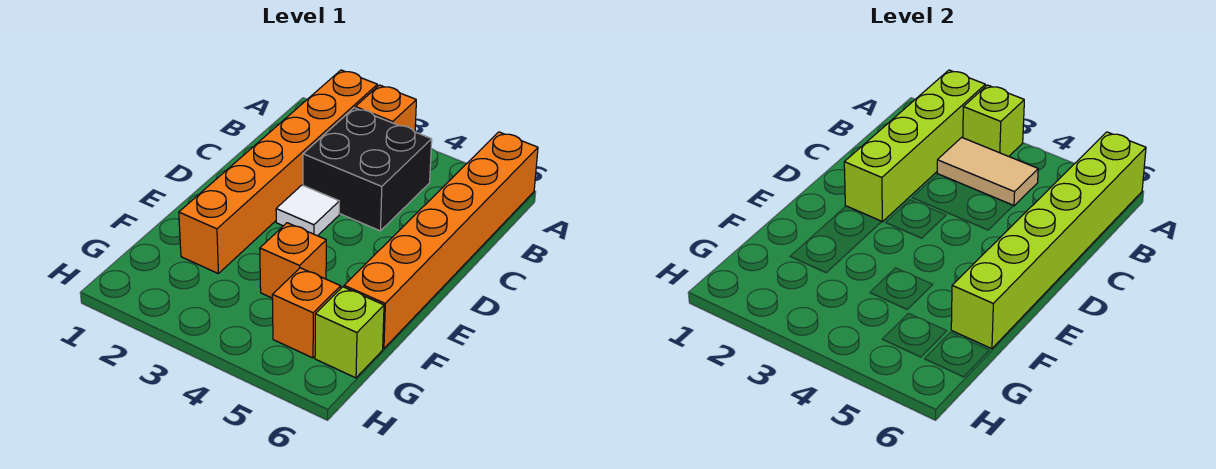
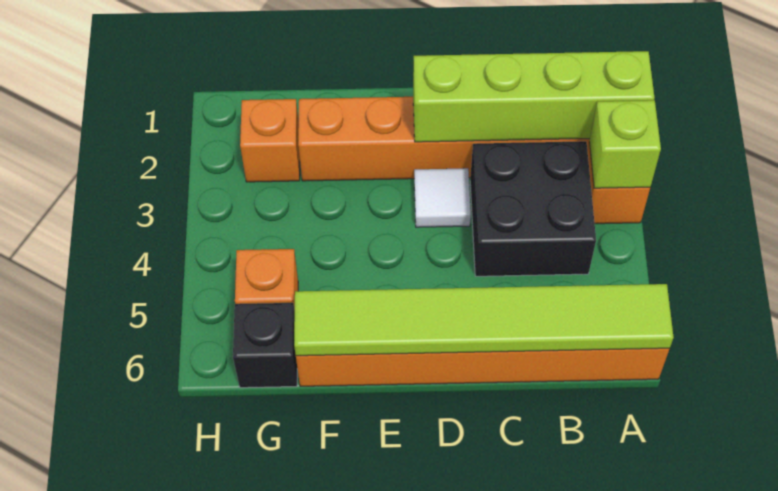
lime 1x6 brick [951,132,1146,349] -> lime 1x6 tile [294,284,674,356]
tan 1x2 tile [937,137,1038,206] -> none
orange 1x1 brick [260,223,326,298] -> orange 1x1 brick moved to [240,99,300,182]
lime 1x1 brick [315,287,384,378] -> black 1x1 brick [233,303,297,388]

